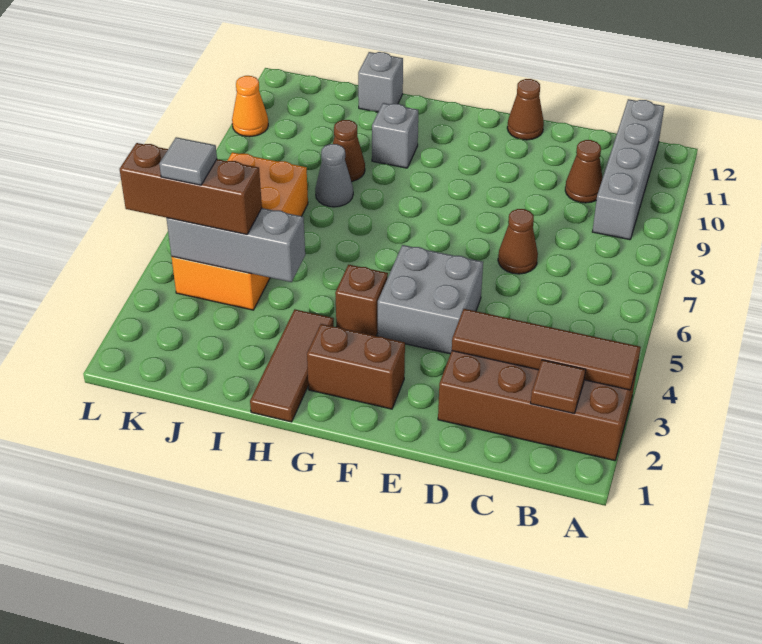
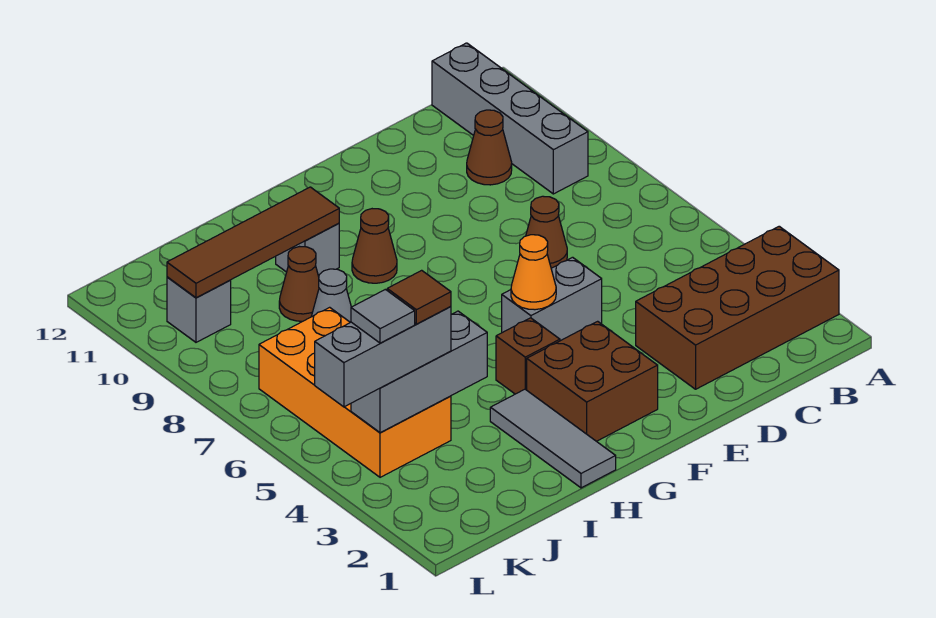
brown 1x4 tile [452,309,641,390] -> brown 1x4 tile moved to [167,187,339,298]
brown 1x1 tile [531,360,585,413] -> brown 1x1 tile moved to [387,270,451,324]
grey 2x2 brick [378,245,483,354] -> grey 1x2 brick [502,257,602,341]
brown 1x1 cone [507,79,544,140] -> brown 1x1 cone moved to [352,209,397,283]
brown 1x2 brick [307,324,405,409] -> brown 2x2 brick [527,321,658,441]
brown 1x3 tile [250,309,334,422] -> grey 1x3 tile [490,389,616,488]
grey 1x1 brick [358,52,403,112] -> grey 1x1 brick moved to [167,277,231,342]
brown 1x3 brick [120,143,262,234] -> grey 1x3 brick [315,307,451,407]
orange 1x1 cone [232,76,268,137] -> orange 1x1 cone moved to [511,235,556,310]

